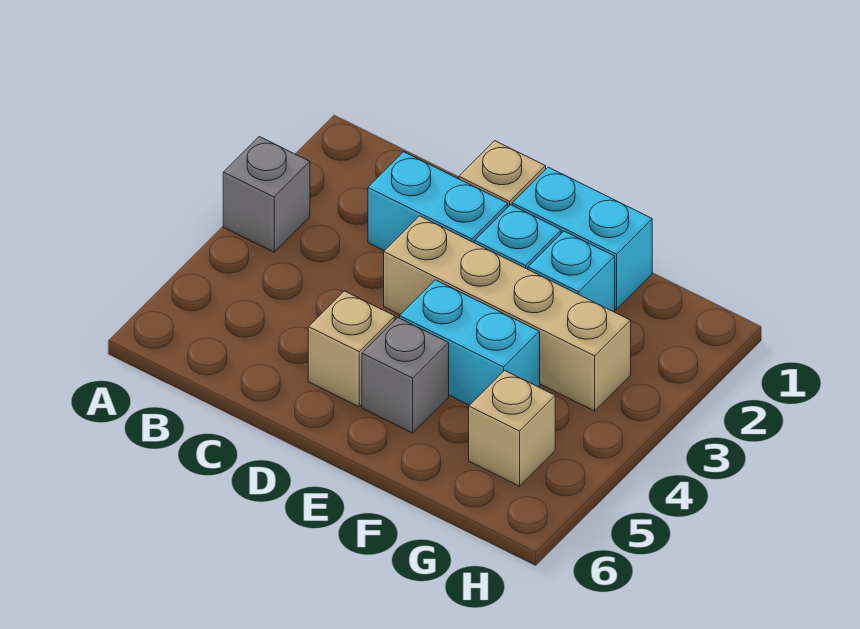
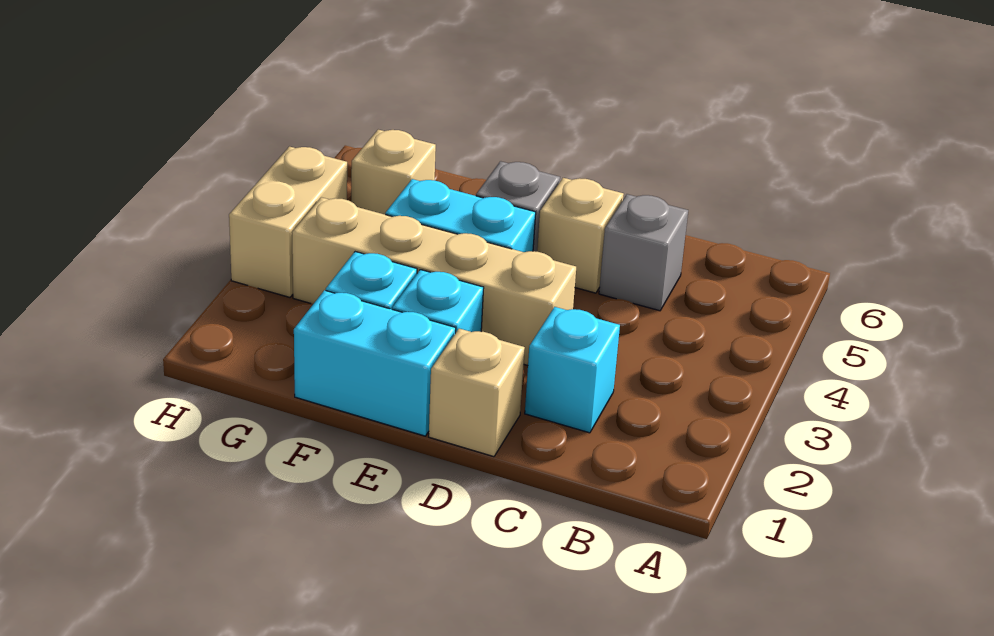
grey 1x1 brick [223,137,310,252] -> grey 1x1 brick moved to [599,194,688,311]
cyan 1x2 brick [368,152,508,251] -> cyan 1x1 brick [525,307,620,433]
none -> tan 1x2 brick [229,147,347,297]

